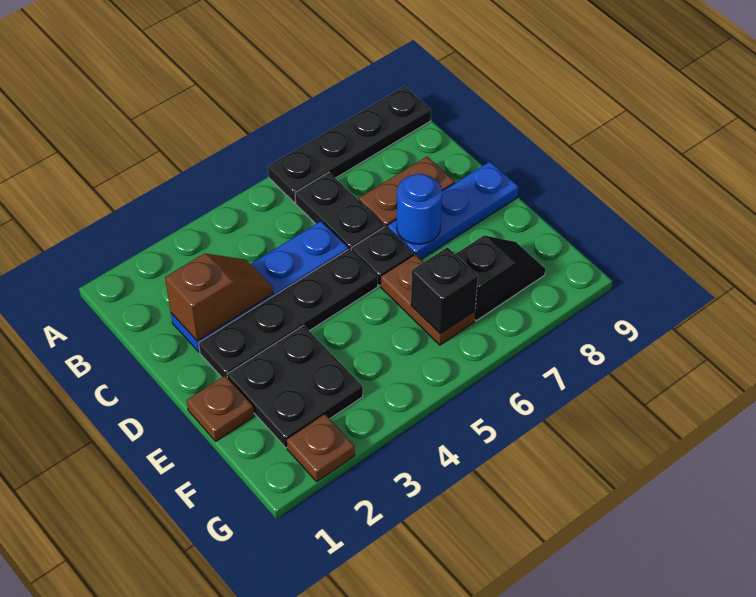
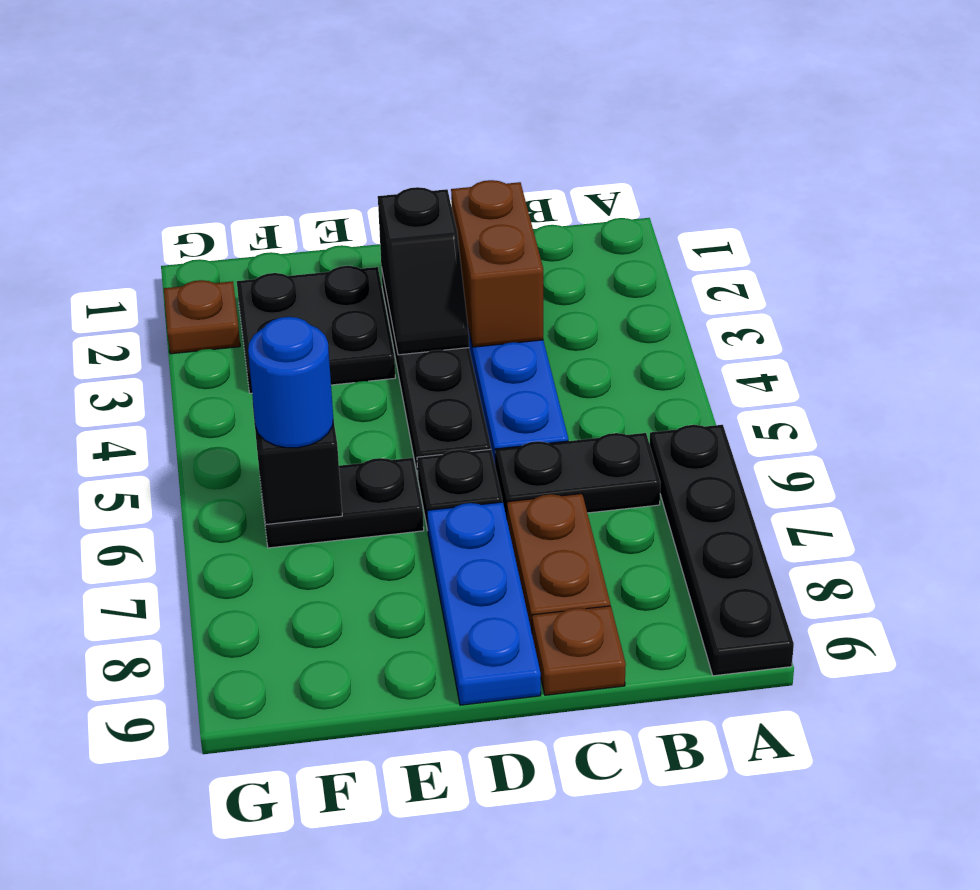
brown 1x2 slope [165,253,273,341] -> brown 1x2 brick [451,180,543,347]
blue 1x1 round brick [397,174,442,244] -> blue 1x1 round brick moved to [248,317,333,448]
brown 1x1 plate [187,376,254,441] -> brown 1x1 plate moved to [532,606,626,695]
brown 1x2 plate [381,254,475,345] -> black 1x2 plate [260,458,424,548]
black 1x2 slope [455,235,546,321] -> black 1x2 slope moved to [378,187,469,355]

